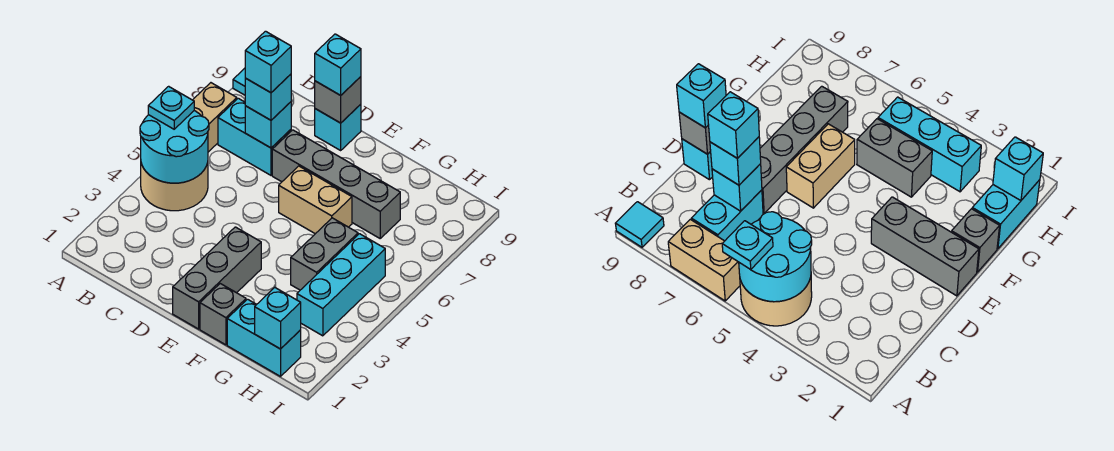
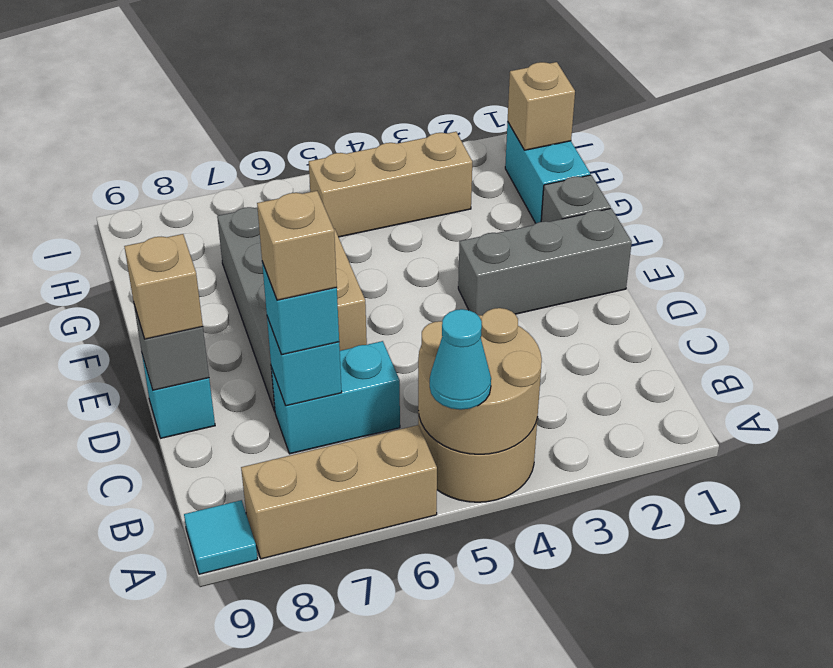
cyan 2x2 round brick [140,111,209,183] -> tan 2x2 round brick [418,308,542,454]
cyan 1x1 plate [148,86,194,129] -> cyan 1x1 cone [430,309,491,410]
tan 1x2 brick [193,83,237,152] -> tan 1x3 brick [241,425,437,559]
cyan 1x2 brick [218,98,291,175] -> cyan 1x2 brick turned to [271,341,400,454]
cyan 1x1 brick [245,31,291,93] -> tan 1x1 brick [257,191,337,300]
cyan 1x1 brick [315,34,361,95] -> tan 1x1 brick [124,234,203,339]
grey 1x2 brick [291,218,358,290] -> none
cyan 1x1 brick [255,287,301,349] -> tan 1x1 brick [508,62,575,150]
cyan 1x3 brick [297,234,385,336] -> tan 1x3 brick [309,132,472,237]

